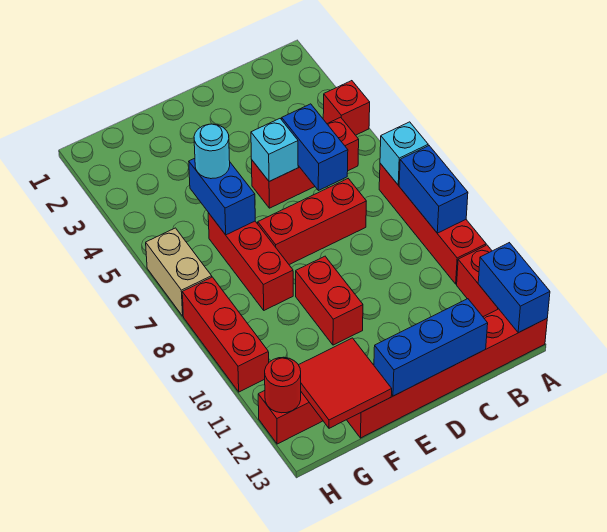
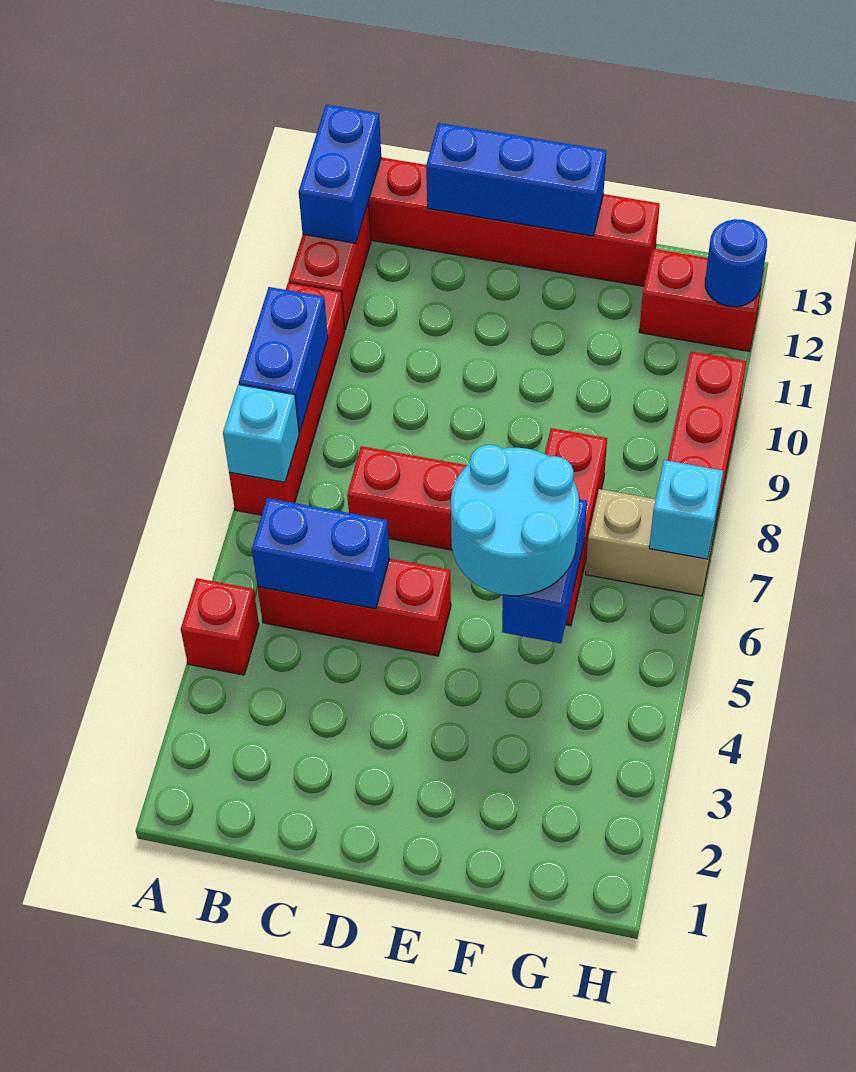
blue 1x2 brick [282,104,348,191] -> blue 1x2 brick turned to [252,498,390,609]
cyan 1x1 brick [251,119,298,181] -> cyan 1x1 brick moved to [649,460,723,559]
red 1x2 brick [296,256,363,345] -> none
cyan 1x1 round brick [194,124,230,179] -> cyan 2x2 round brick [451,445,579,596]
red 2x2 tile [299,338,392,428] -> none
tan 1x2 brick [146,228,212,316] -> tan 1x2 brick turned to [586,489,717,596]
red 1x1 round brick [265,357,301,413] -> blue 1x1 round brick [705,219,767,307]

